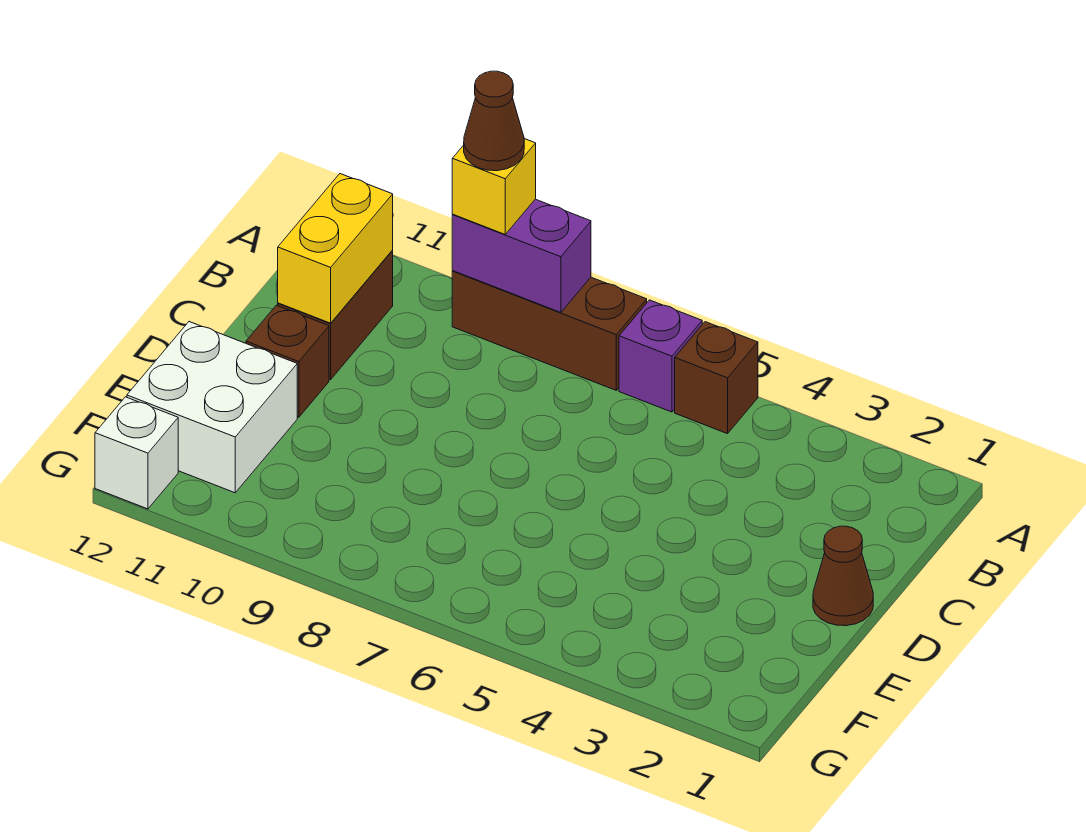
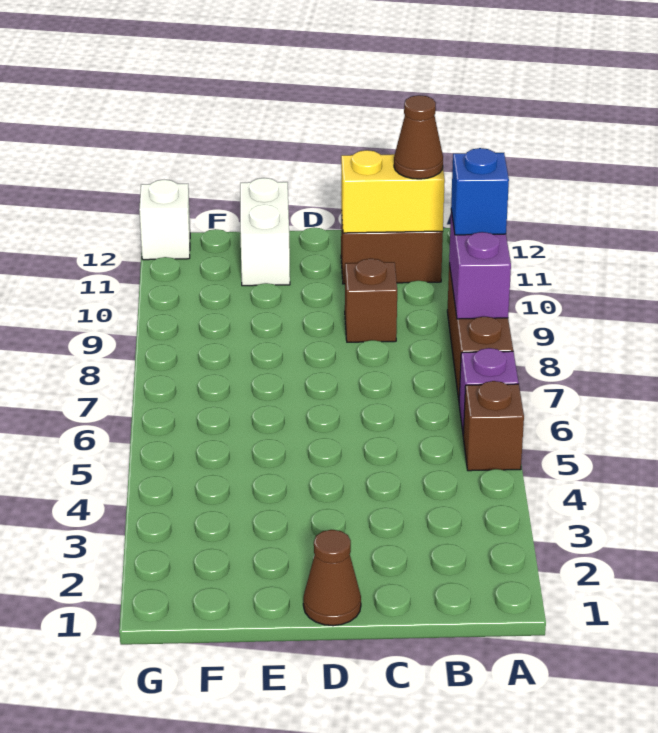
yellow 1x1 brick [452,139,536,234] -> blue 1x1 brick [451,148,509,235]
brown 1x1 cone [464,71,524,171] -> brown 1x1 cone moved to [394,95,443,179]
brown 1x1 brick [246,305,329,417] -> brown 1x1 brick moved to [345,259,397,342]
white 2x2 brick [127,322,297,493] -> white 1x2 brick [240,178,290,286]

